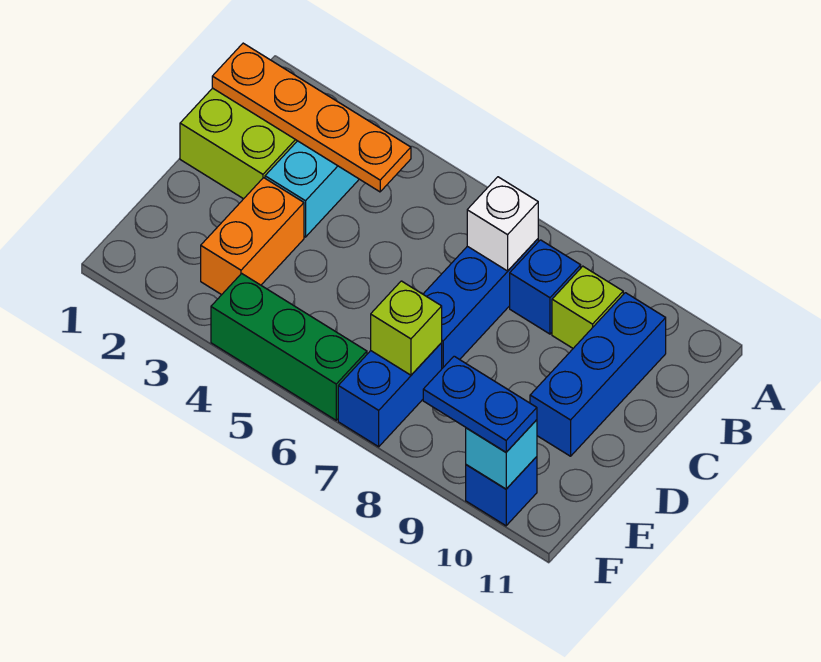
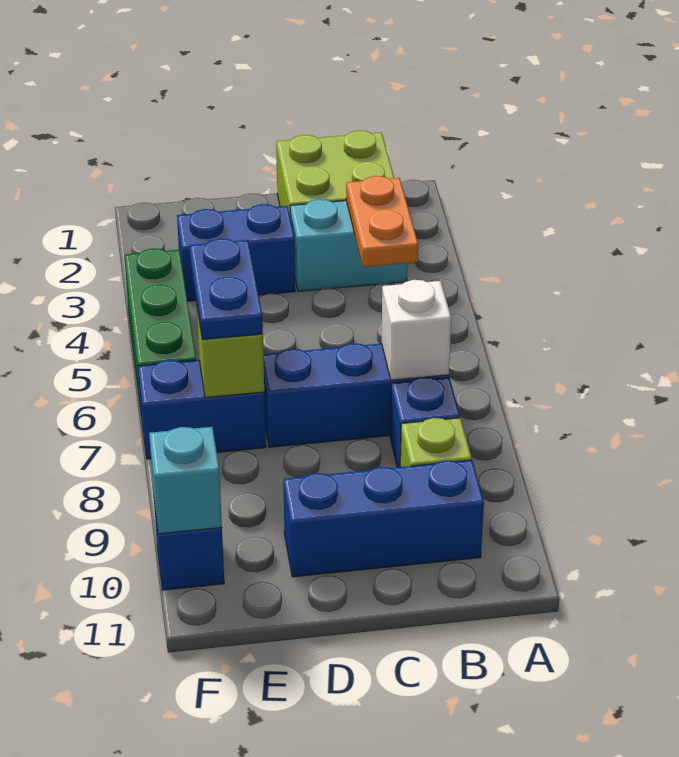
orange 1x4 plate [212,43,411,192] -> orange 1x2 plate [346,176,418,267]
orange 1x2 brick [201,178,304,295] -> blue 1x2 brick [177,204,295,301]
blue 1x2 plate [423,356,537,452] -> blue 1x2 plate moved to [190,238,263,340]

